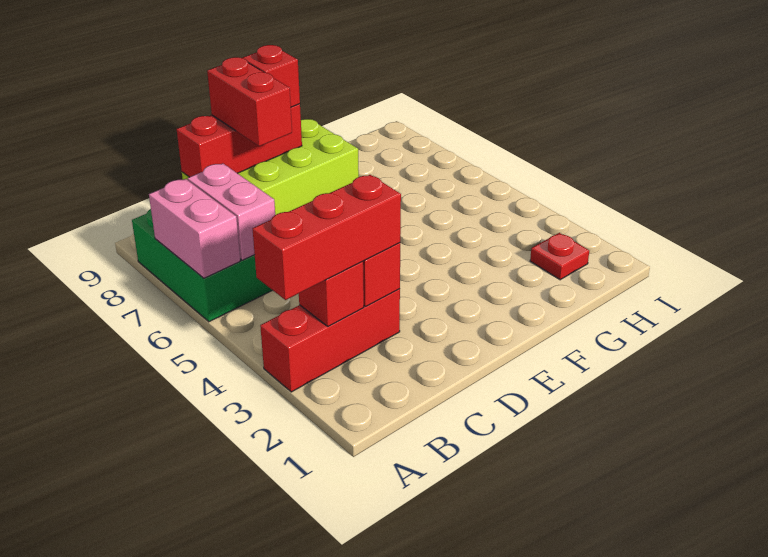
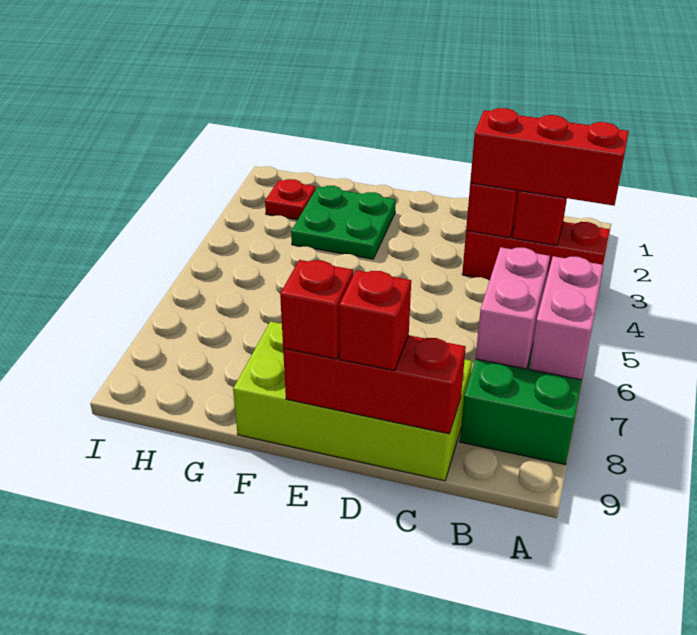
red 1x2 brick [207,57,292,146] -> red 1x1 brick [339,270,411,371]
none -> green 2x2 plate [291,186,396,259]

